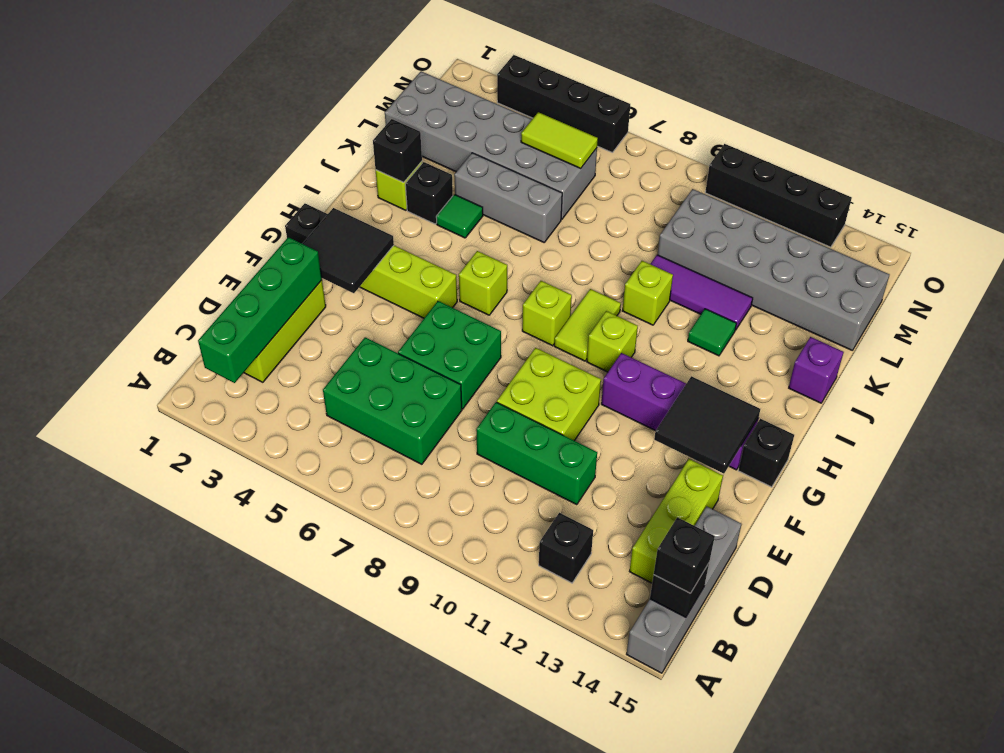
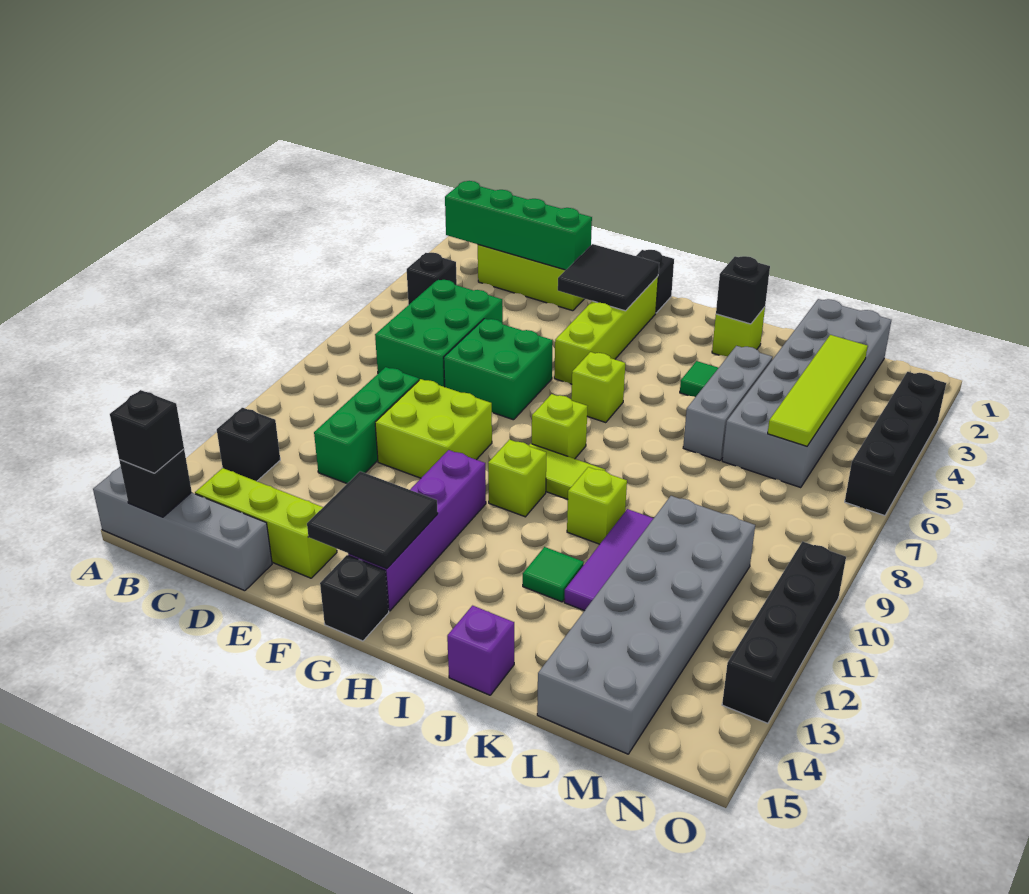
black 1x1 brick [405,162,453,224] -> black 1x1 brick moved to [407,253,457,305]
lime 1x2 tile [521,112,598,169] -> lime 1x4 tile [768,335,868,446]

